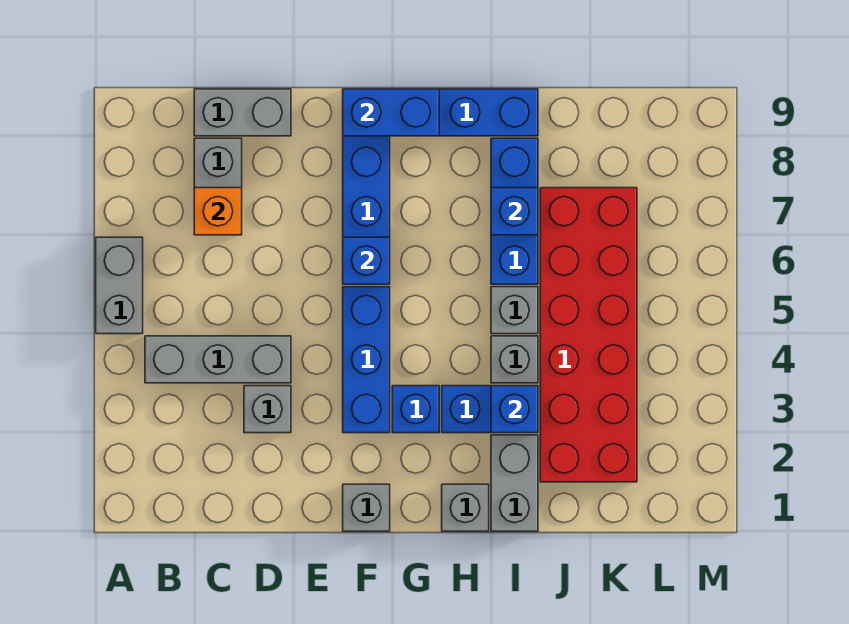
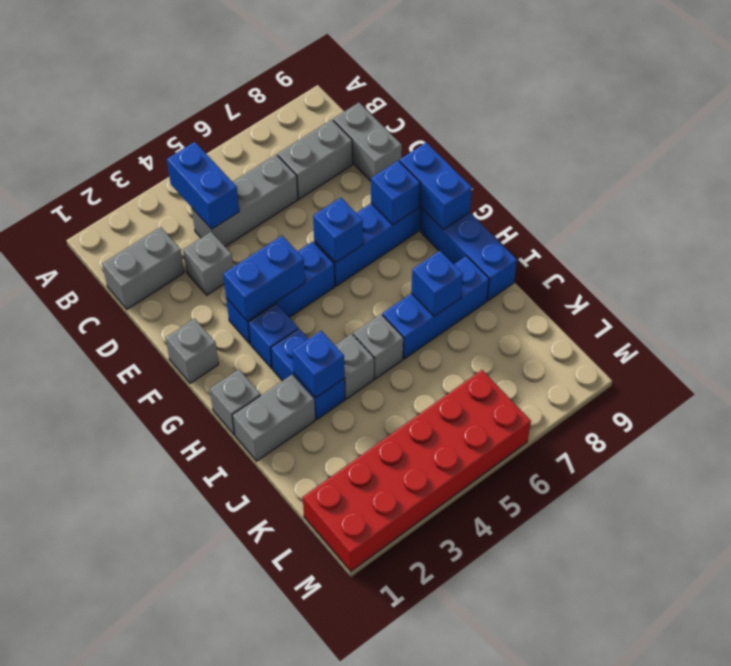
grey 1x2 brick [96,237,143,334] -> grey 1x2 brick moved to [102,227,184,309]
grey 1x3 brick [145,336,291,383] -> grey 1x3 brick turned to [192,155,298,246]
none -> blue 1x2 brick [167,142,239,229]
orange 1x1 brick [194,188,242,235] -> none
none -> blue 1x2 brick [223,236,305,321]
none -> blue 1x1 brick [371,161,420,225]
red 2x6 brick [540,188,637,482] -> red 2x6 brick moved to [303,370,531,571]

